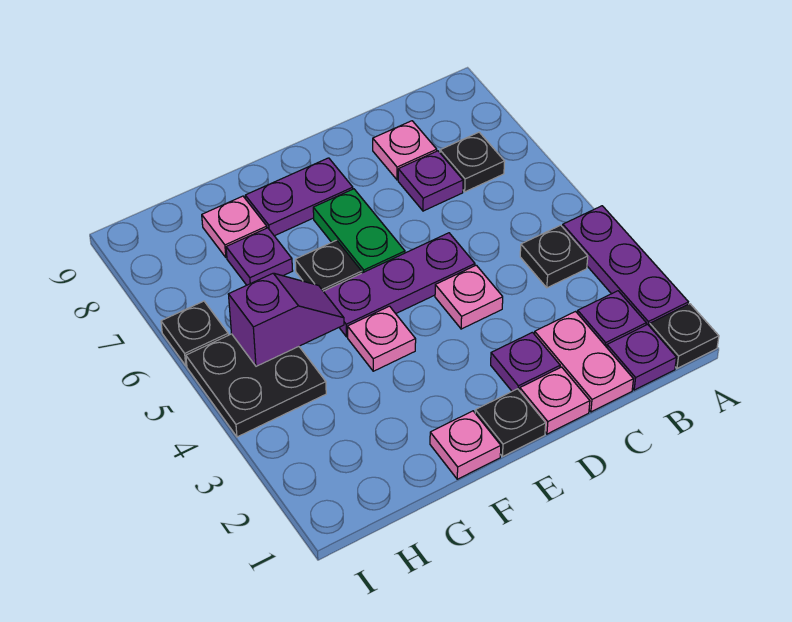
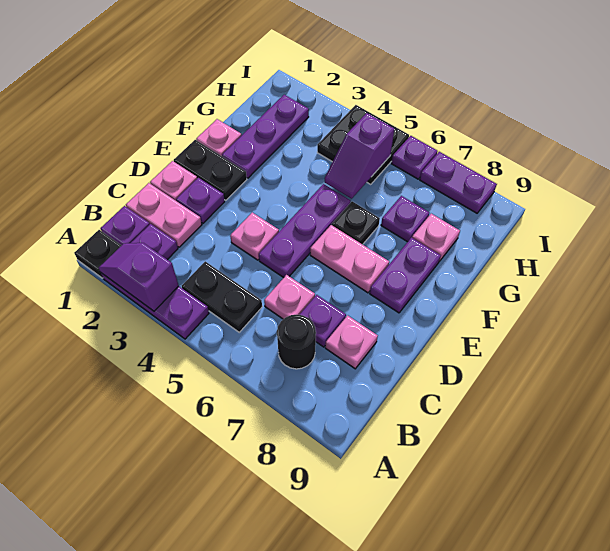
none -> purple 1x2 slope [99,243,179,311]
black 1x1 plate [520,225,588,288] -> black 1x2 plate [182,261,262,332]
black 1x1 plate [440,132,505,192] -> black 1x1 round brick [277,315,316,369]
black 1x1 plate [475,389,546,457] -> black 1x2 plate [174,140,247,200]
green 1x2 plate [313,189,405,273] -> pink 1x2 plate [310,225,389,293]
none -> purple 1x3 plate [222,95,309,178]
pink 1x1 plate [348,306,416,371] -> pink 1x1 plate moved to [264,275,315,319]
black 1x1 plate [161,301,228,366] -> purple 1x1 plate [391,136,438,179]
none -> purple 1x2 plate [420,152,497,213]

